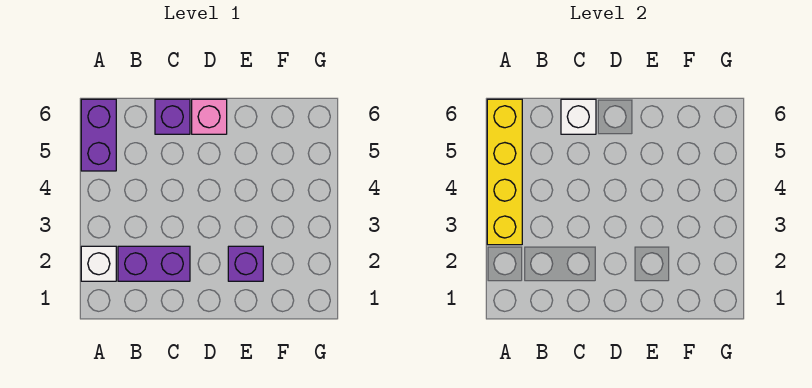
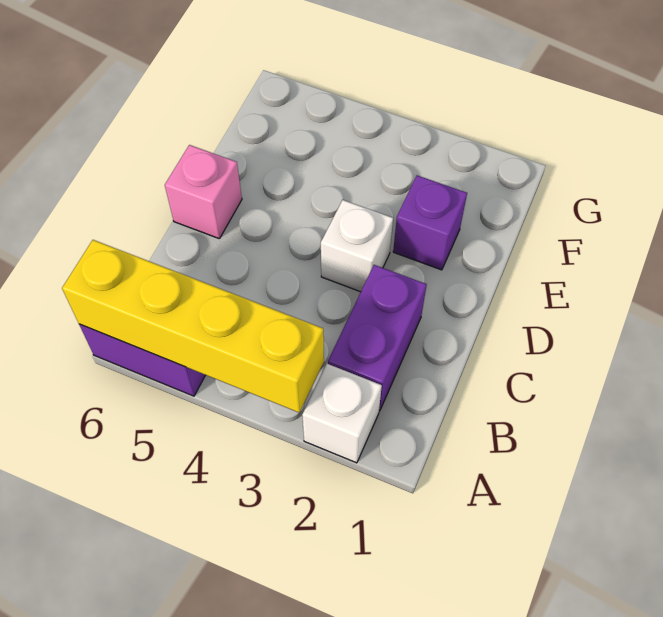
purple 1x1 brick [155,99,190,134] -> none
white 1x1 brick [561,99,596,134] -> white 1x1 brick moved to [321,200,393,292]

